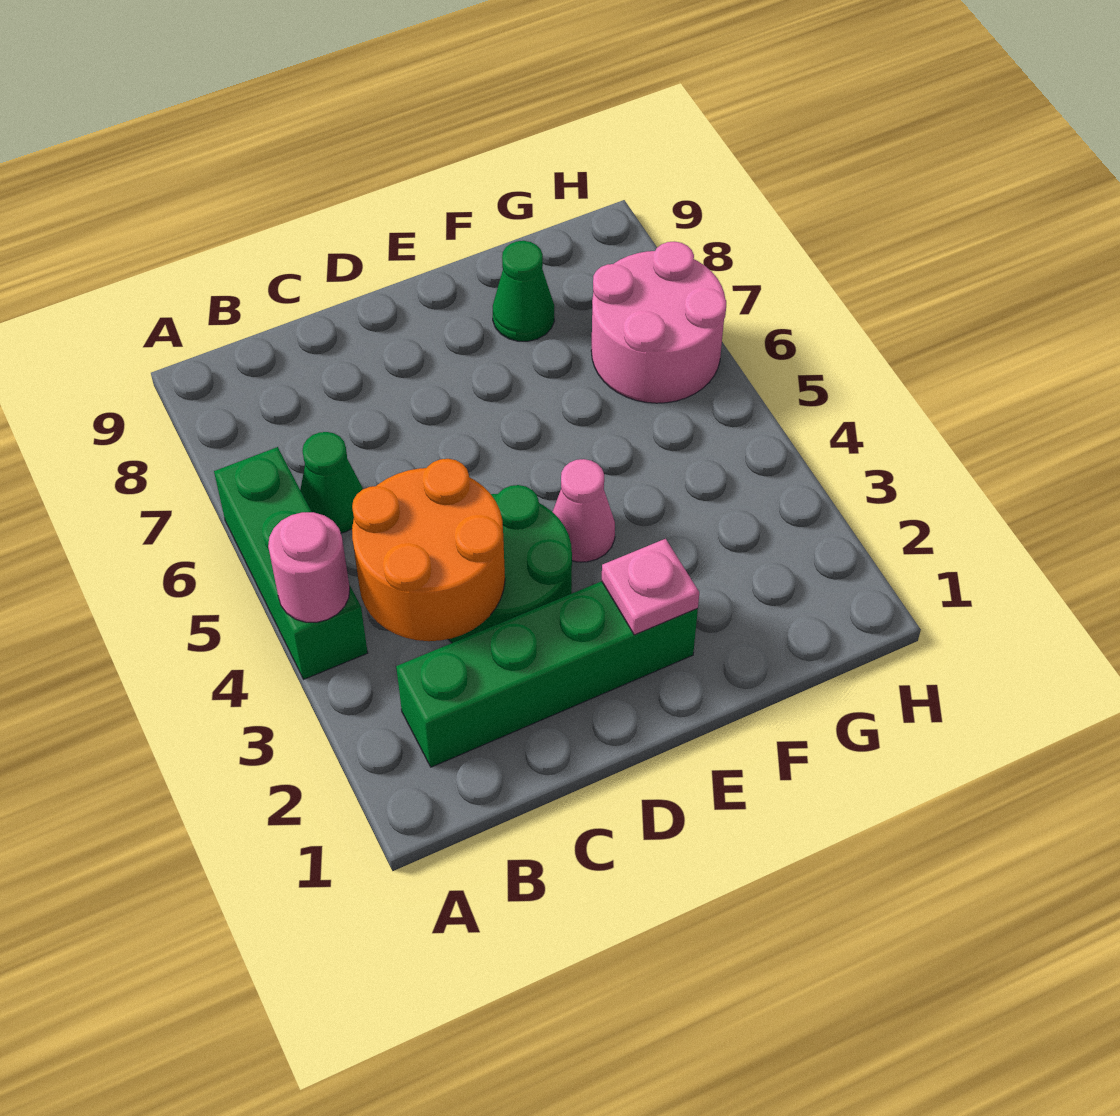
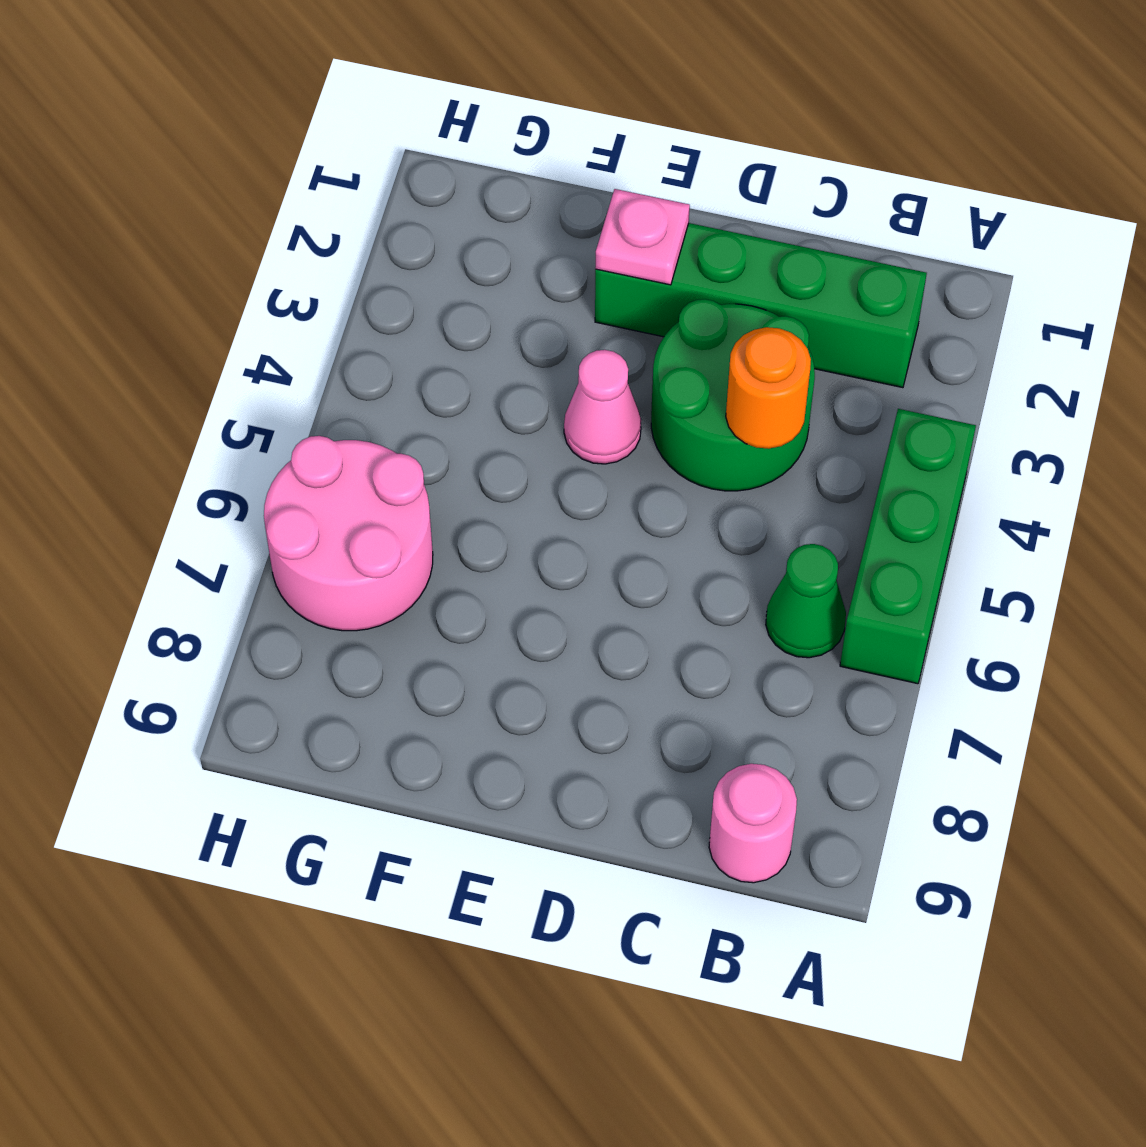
pink 1x1 round brick [268,512,350,622] -> pink 1x1 round brick moved to [709,764,797,883]
orange 2x2 round brick [352,459,505,641] -> orange 1x1 round brick [726,327,811,449]
green 1x1 cone [493,241,554,341] -> none

